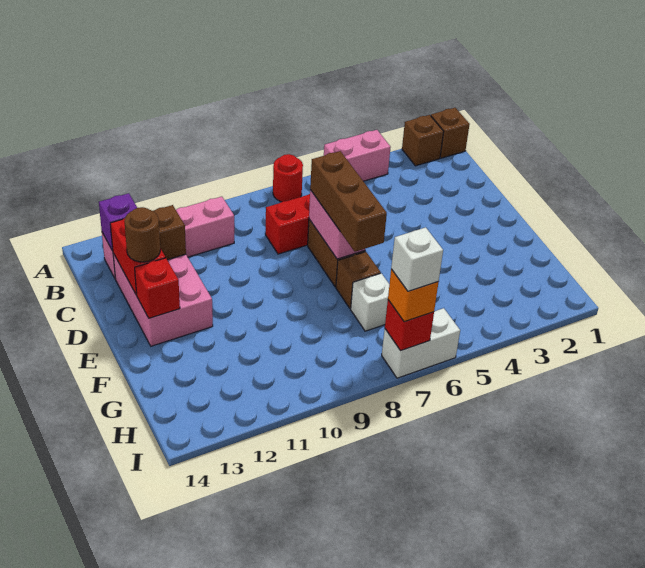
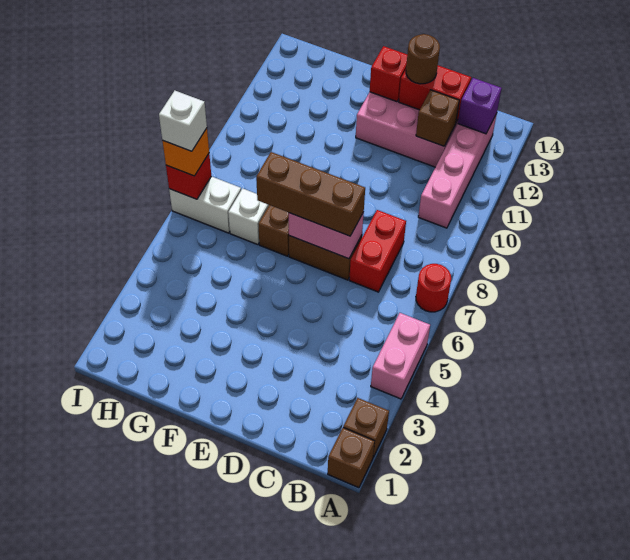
white 1x2 brick [382,308,460,378] -> white 1x2 brick turned to [169,176,241,233]

